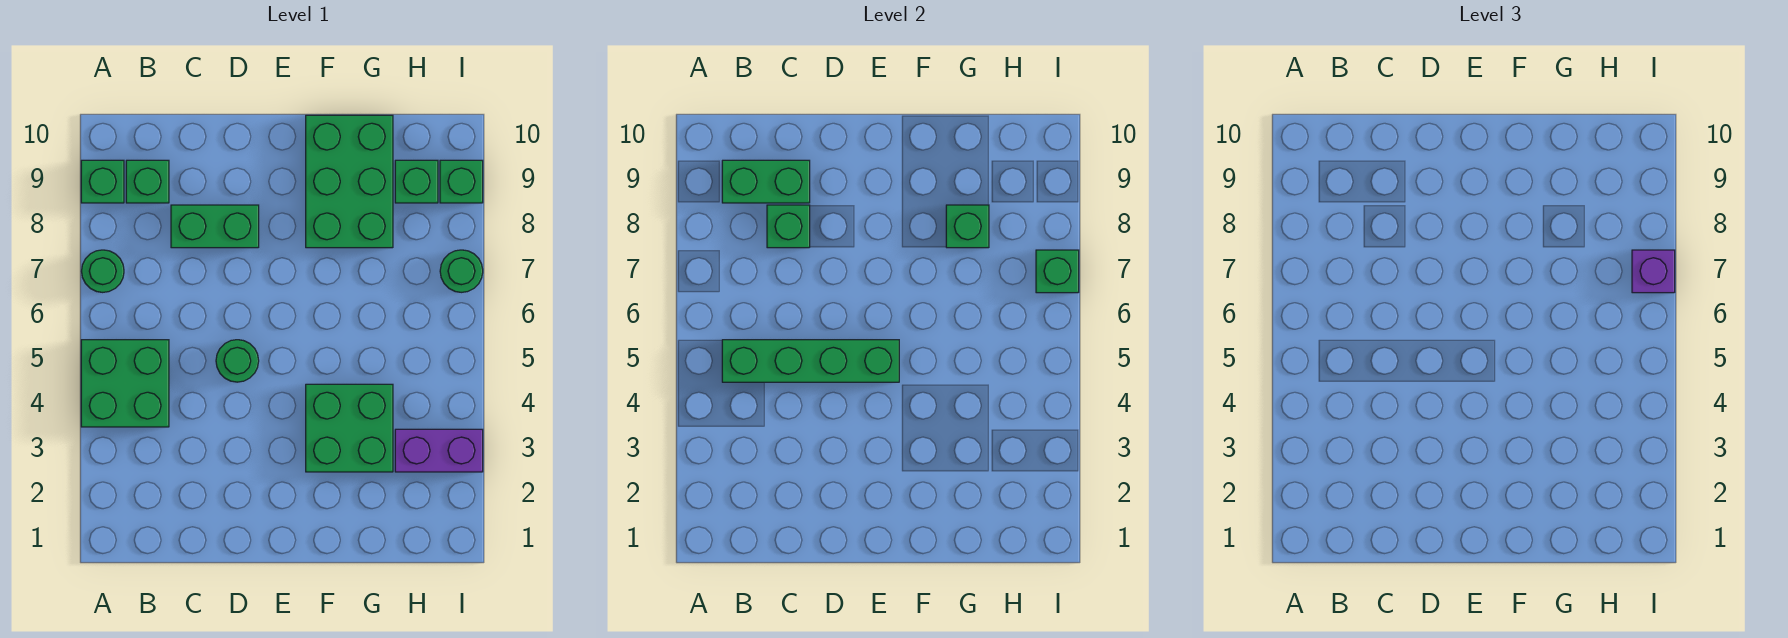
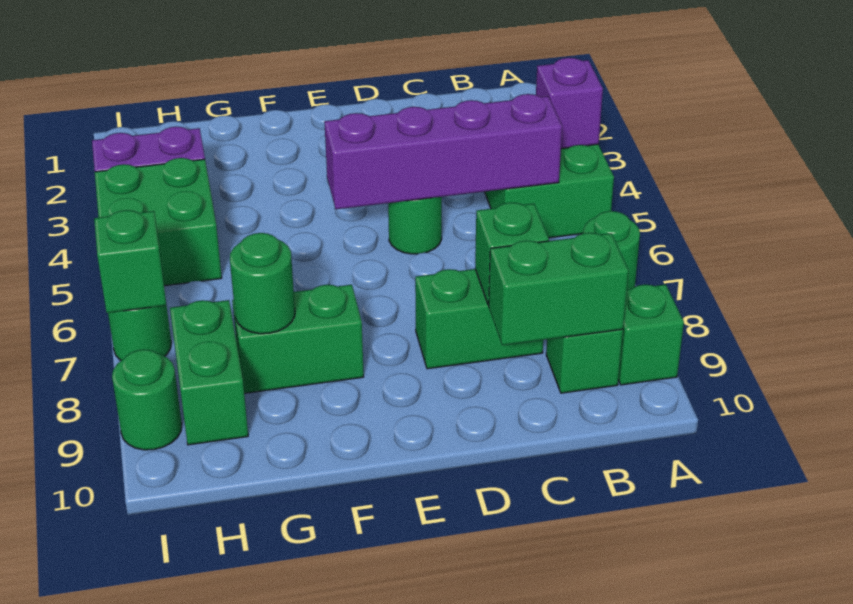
green 1x4 brick [722,340,899,382] -> purple 1x4 brick [324,94,562,209]
green 2x2 brick [306,384,393,472] -> green 2x2 brick moved to [95,158,222,286]
green 2x3 brick [306,115,393,248] -> green 1x2 brick [232,285,364,393]
green 1x1 brick [946,205,989,248] -> green 1x1 round brick [230,233,295,334]
green 1x1 brick [395,160,438,203] -> green 1x2 brick [170,300,248,445]
purple 1x1 brick [1632,250,1675,293] -> purple 1x1 brick moved to [536,58,603,149]
green 1x1 brick [440,160,483,203] -> green 1x1 round brick [112,350,182,450]

